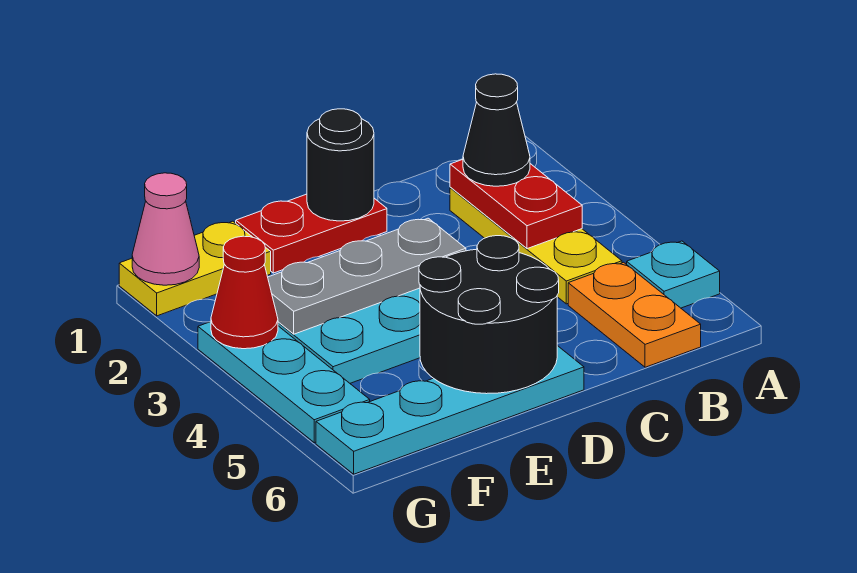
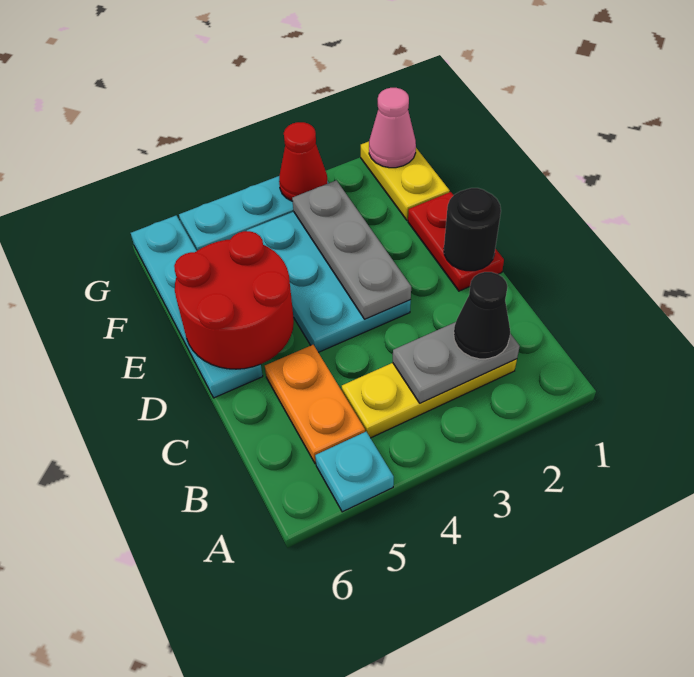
red 1x2 plate [450,160,582,249] -> grey 1x2 plate [393,322,520,403]
orange 1x2 plate [568,262,701,367] -> orange 1x2 plate turned to [265,345,365,464]
black 2x2 round brick [419,236,559,394] -> red 2x2 round brick [174,231,294,369]

